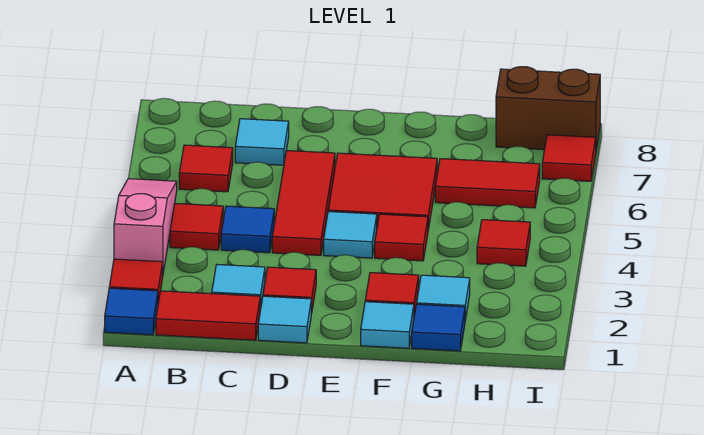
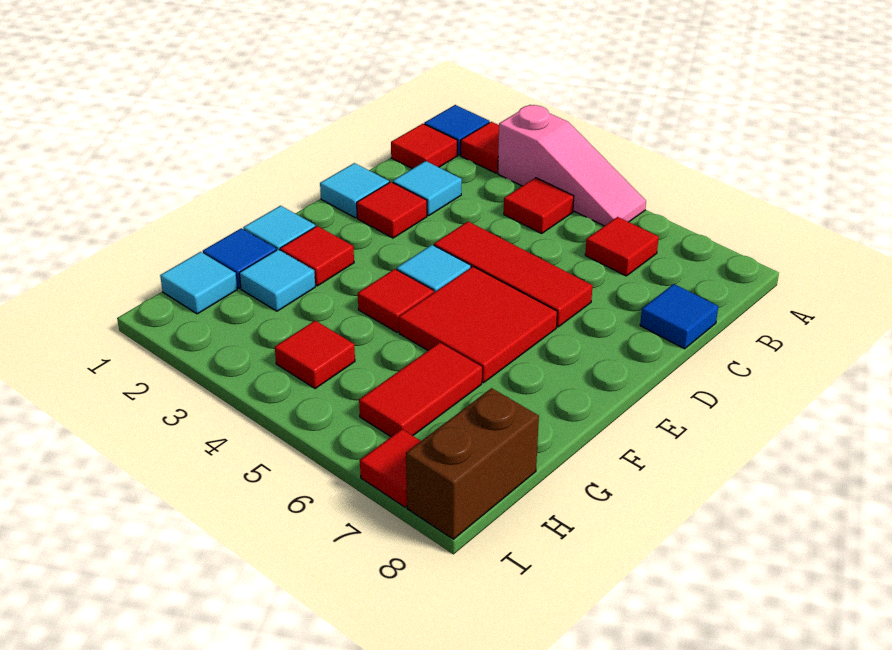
red 1x2 tile [156,291,260,340] -> red 1x1 tile [391,124,457,169]
blue 1x1 tile [221,206,274,253] -> blue 1x1 tile moved to [640,284,718,349]
cyan 1x1 tile [235,119,289,165] -> cyan 1x1 tile moved to [160,252,237,314]

